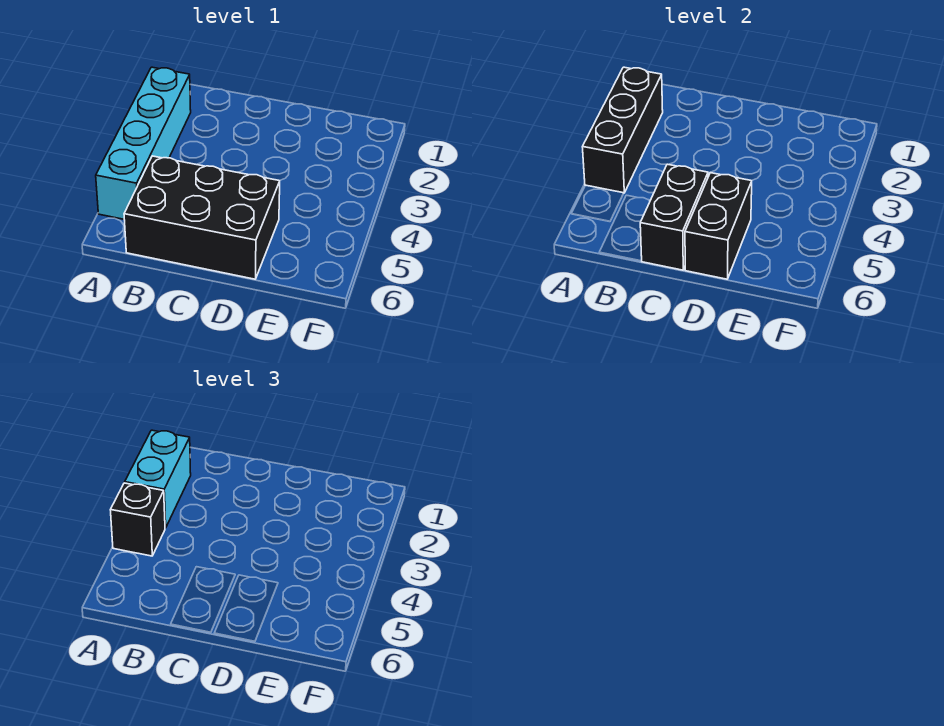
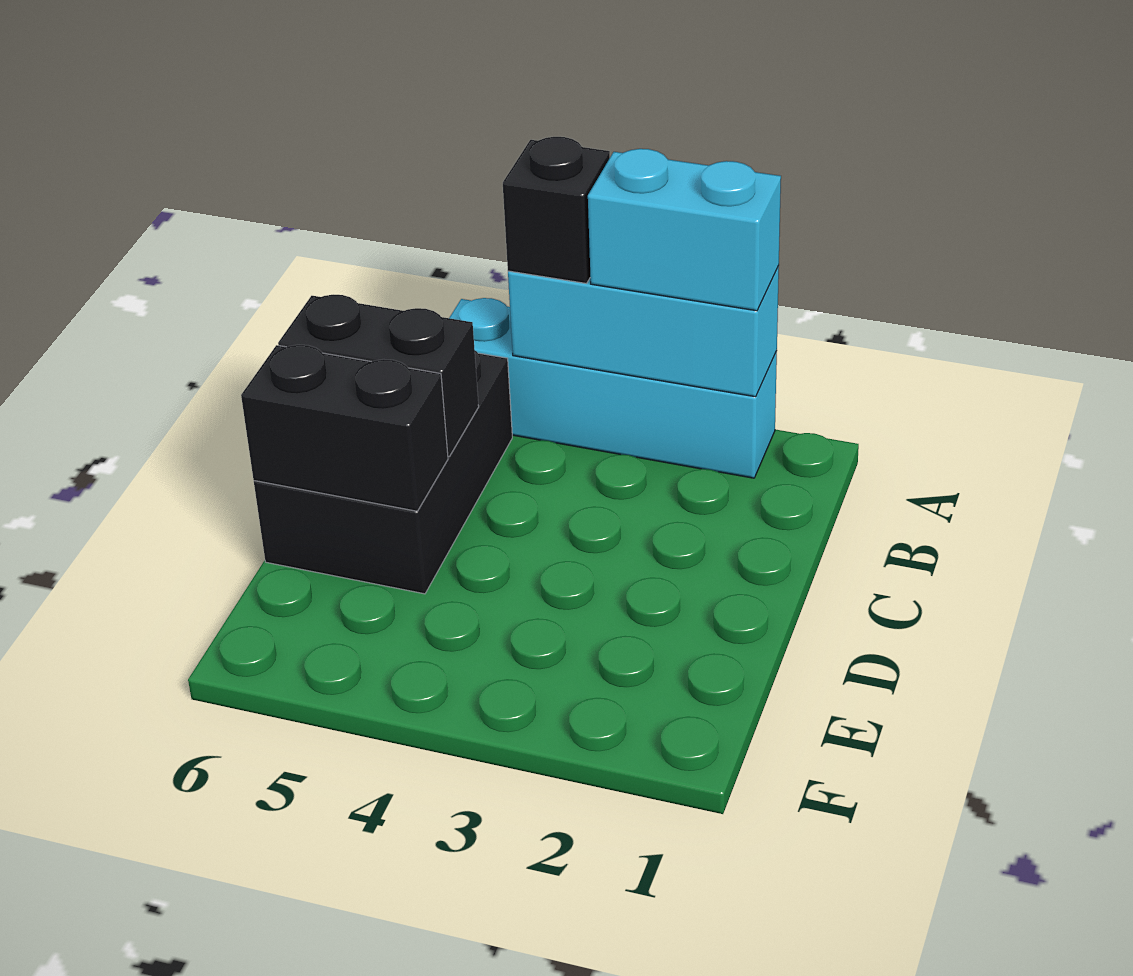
black 1x3 brick [583,67,663,193] -> cyan 1x3 brick [508,266,779,397]

